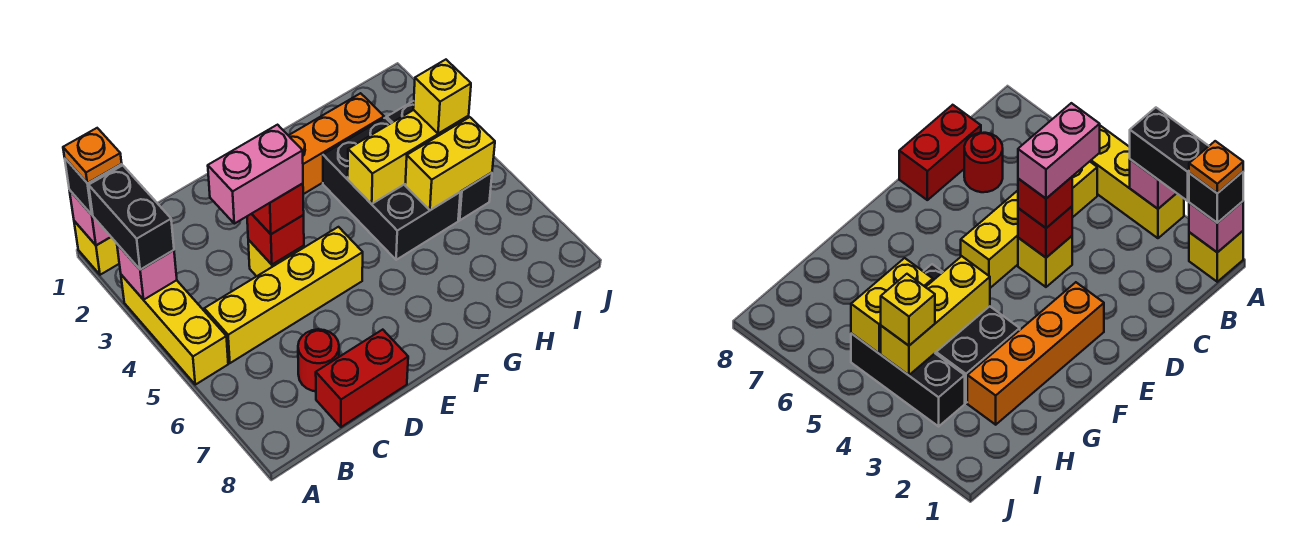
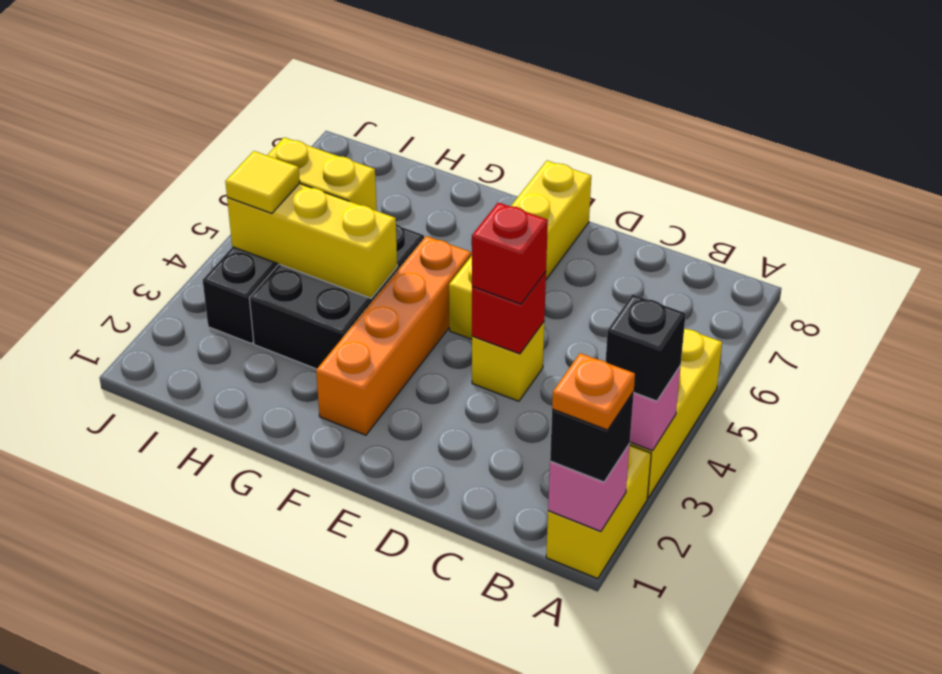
yellow 1x1 brick [74,221,119,275] -> yellow 1x2 brick [546,445,651,579]
black 1x2 brick [89,165,174,270] -> black 1x1 brick [606,294,686,401]
yellow 1x4 brick [204,227,363,363] -> yellow 1x4 brick turned to [449,161,591,339]
pink 1x2 brick [208,125,303,224] -> none
red 1x1 round brick [298,329,339,391] -> none
red 1x2 brick [316,330,408,427] -> none
orange 1x4 brick [288,93,384,194] -> orange 1x4 brick turned to [316,236,471,435]
yellow 1x1 brick [413,60,471,134] -> yellow 1x1 tile [225,151,300,213]

